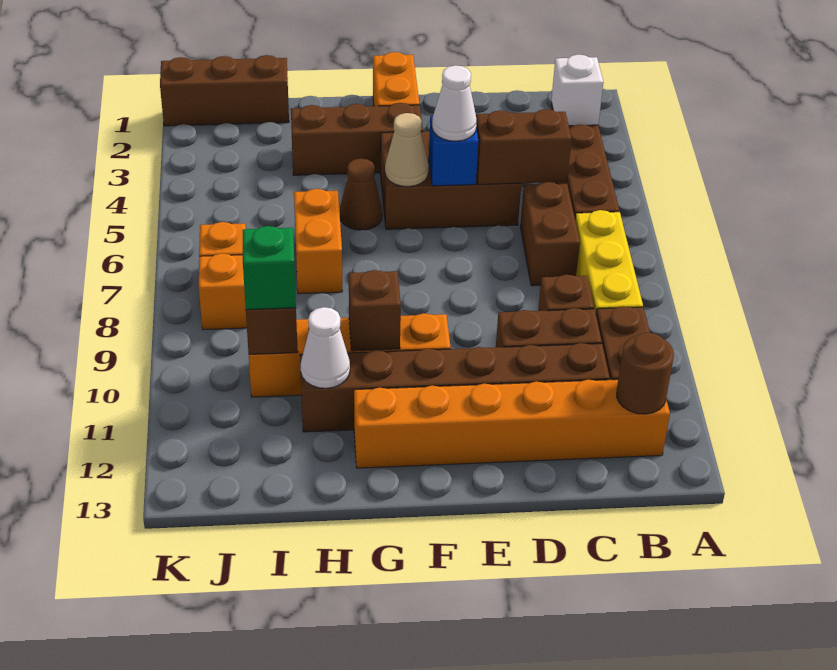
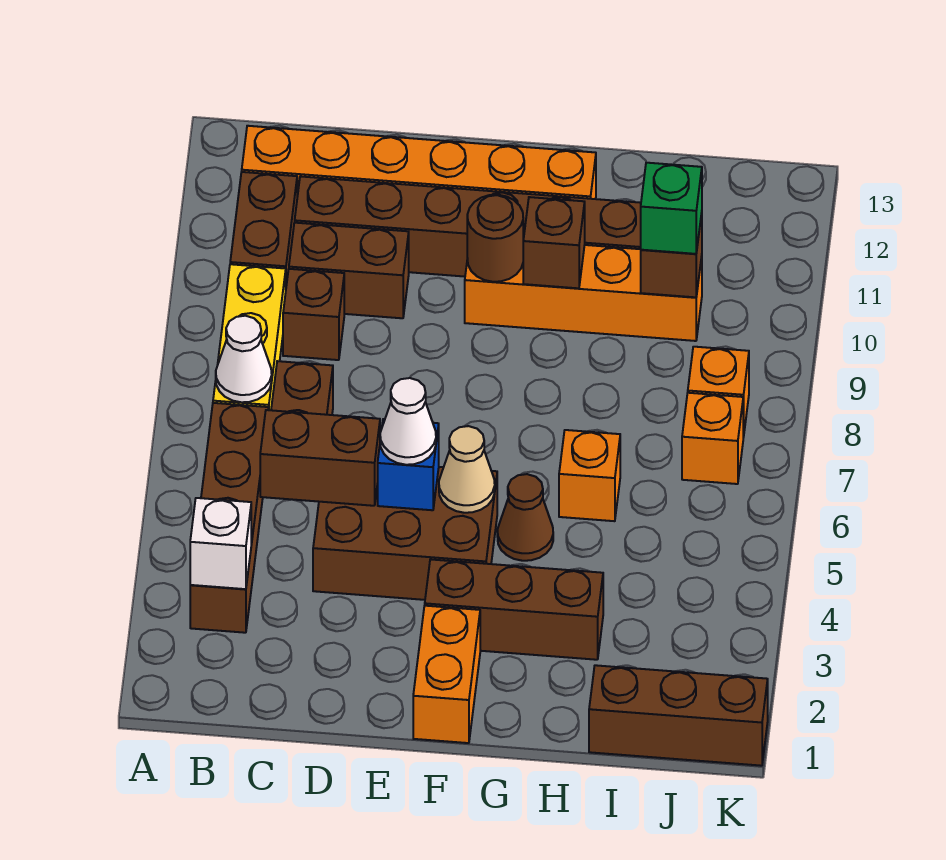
brown 1x1 round brick [617,333,674,414] -> brown 1x1 round brick moved to [467,195,523,282]
orange 1x2 brick [294,189,342,294] -> orange 1x1 brick [559,430,620,521]
white 1x1 cone [300,307,350,388] -> white 1x1 cone moved to [216,316,272,402]

